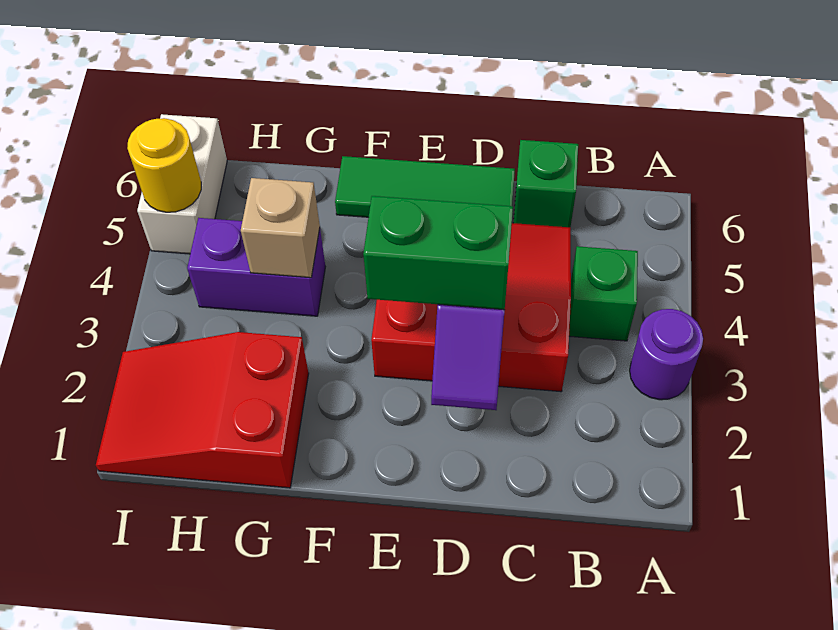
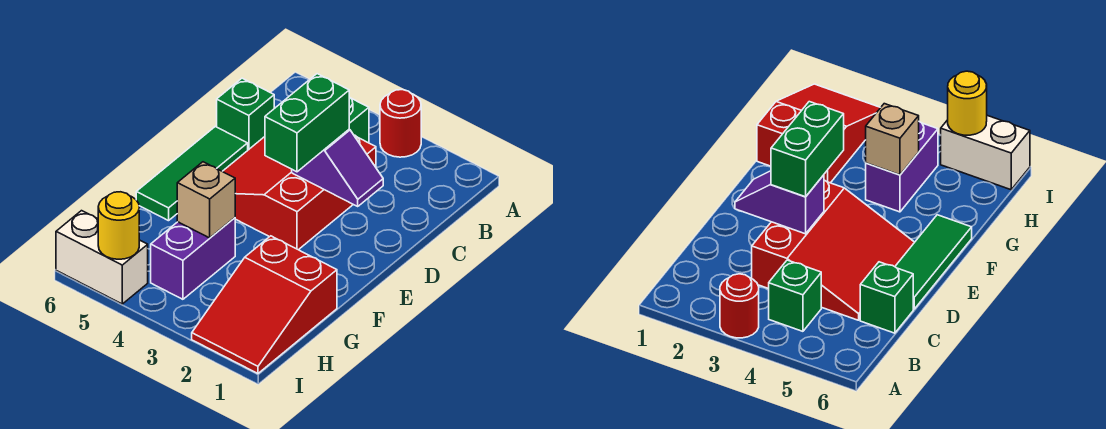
purple 1x1 round brick [630,309,703,400] -> red 1x1 round brick [380,90,421,157]

